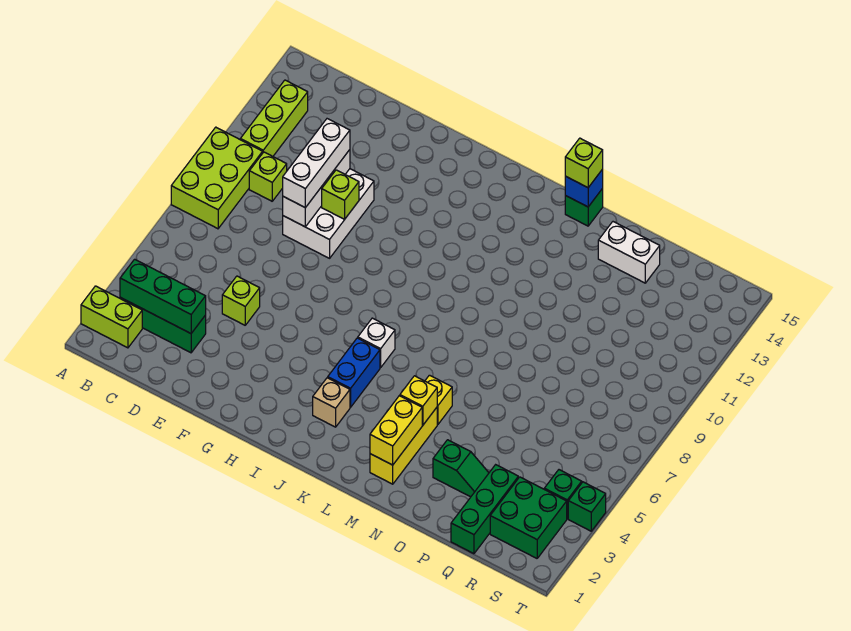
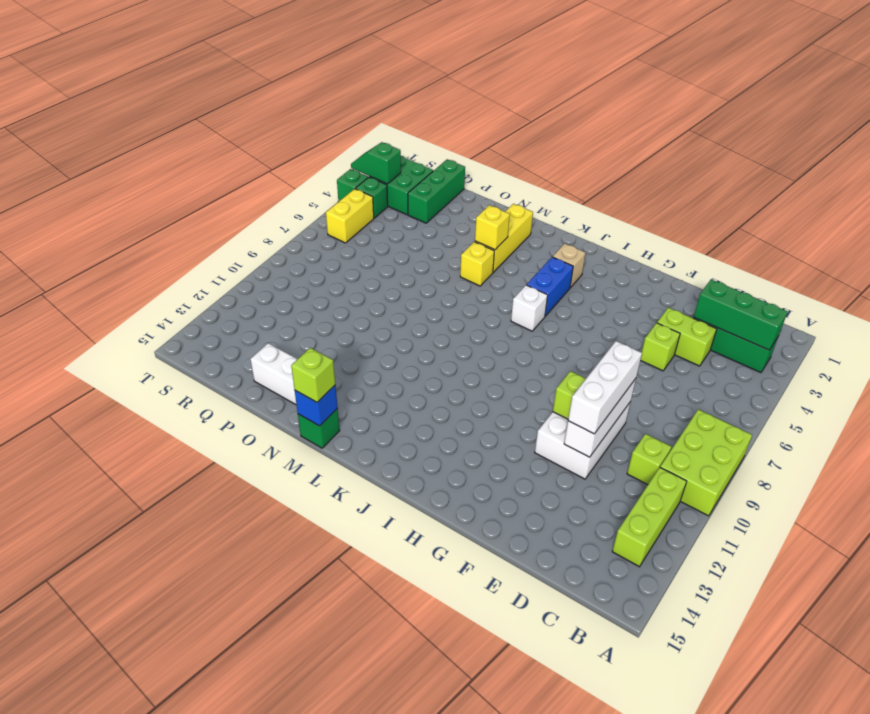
lime 1x2 brick [81,286,142,348] -> lime 1x2 brick moved to [657,308,717,366]
yellow 1x2 brick [370,396,422,465] -> yellow 1x2 brick moved to [326,189,374,243]
green 1x2 slope [433,440,489,497] -> green 1x2 slope moved to [351,142,401,184]

